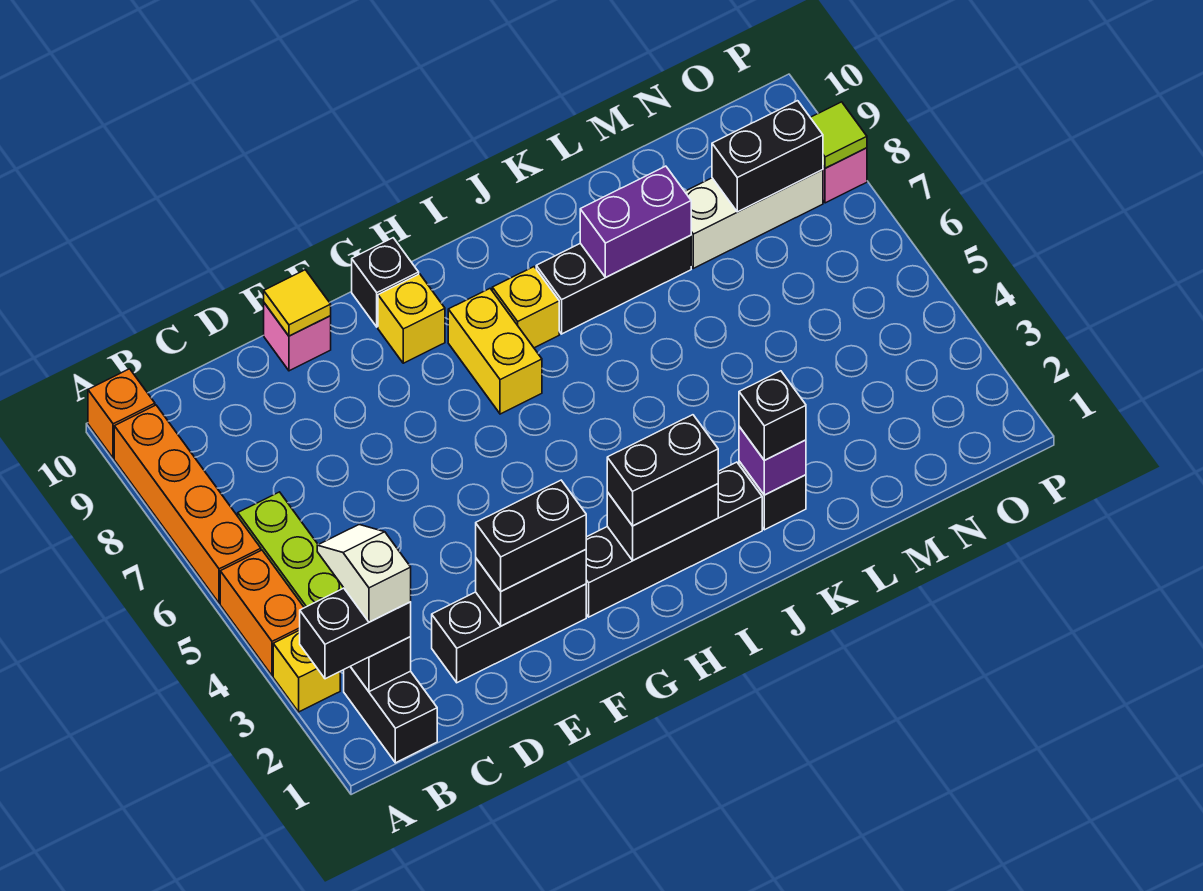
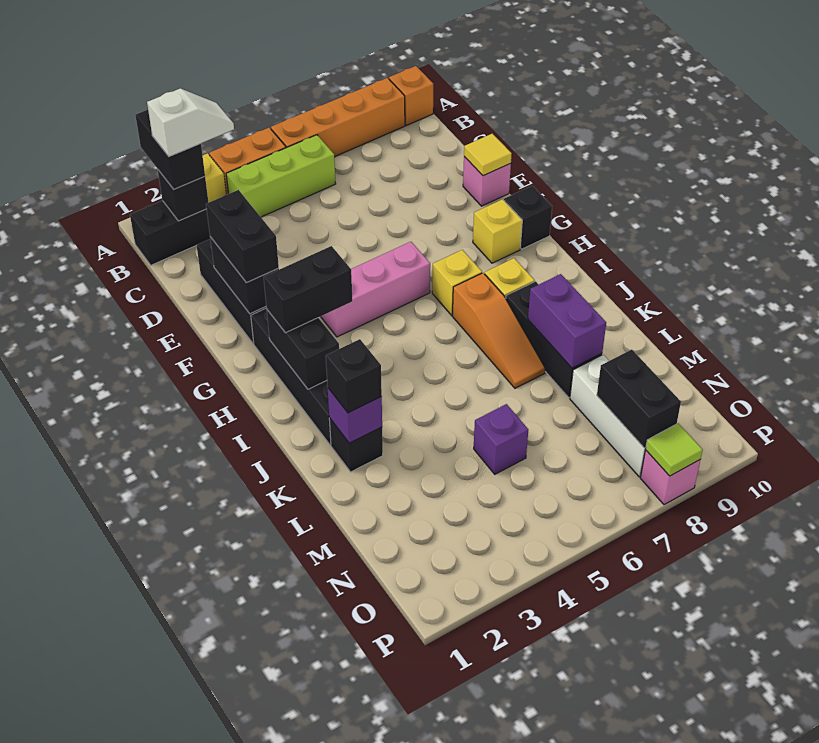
none -> pink 1x3 brick [321,242,430,337]
black 1x2 brick [607,415,718,526] -> black 1x2 brick turned to [264,246,352,333]
yellow 1x2 brick [448,289,542,414] -> yellow 1x1 brick [432,250,482,315]
none -> orange 1x3 slope [452,273,545,388]
none -> purple 1x1 brick [474,404,528,474]

